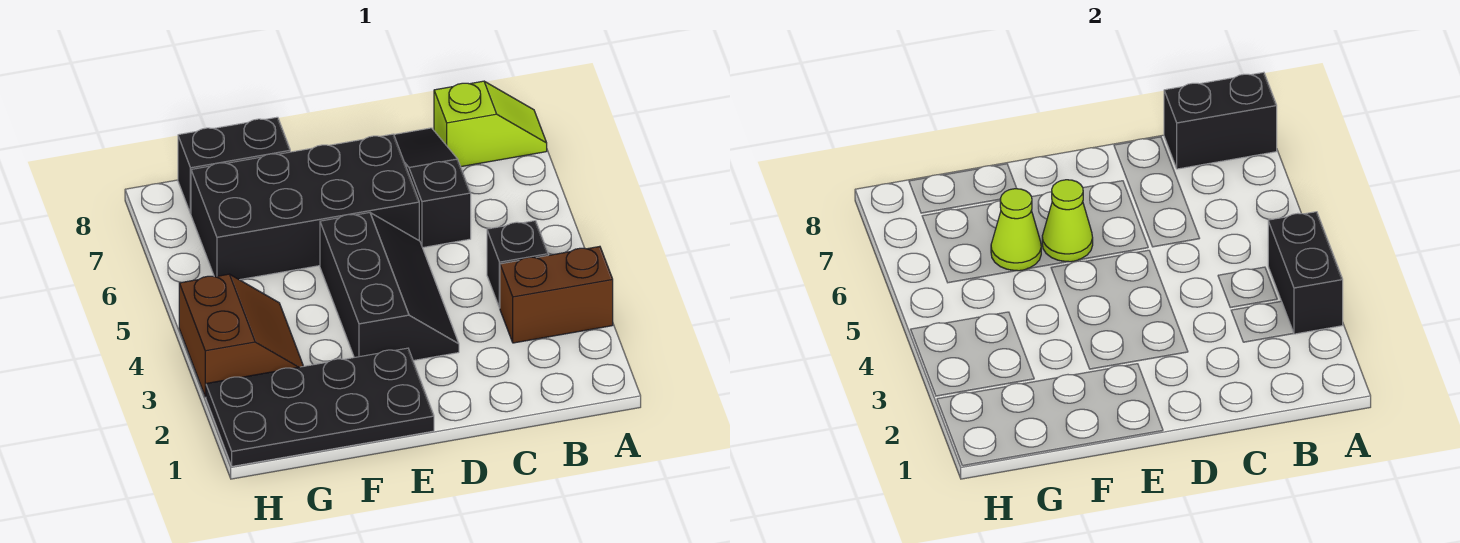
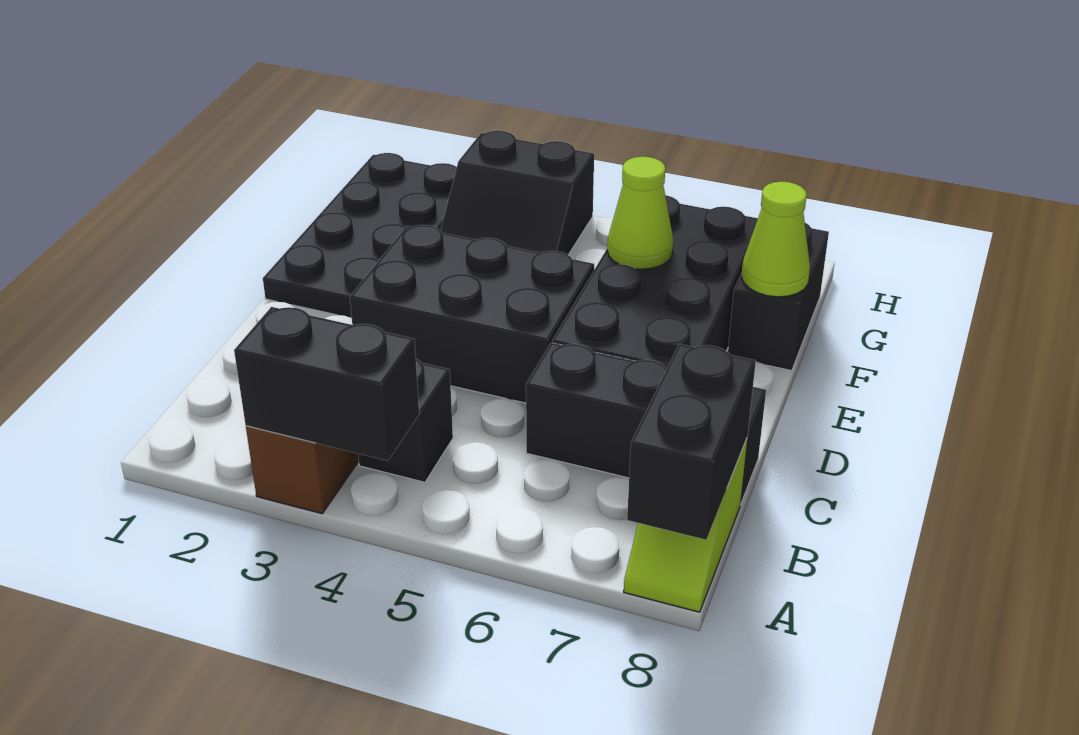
black 1x3 slope [394,128,471,248] -> black 1x3 brick [526,343,766,505]
black 2x3 slope [320,213,459,361] -> black 2x3 brick [350,225,594,403]
lime 1x1 cone [1042,180,1093,262] -> lime 1x1 cone moved to [741,181,810,297]
brown 2x2 slope [179,274,303,397] -> black 2x2 slope [441,131,594,255]

